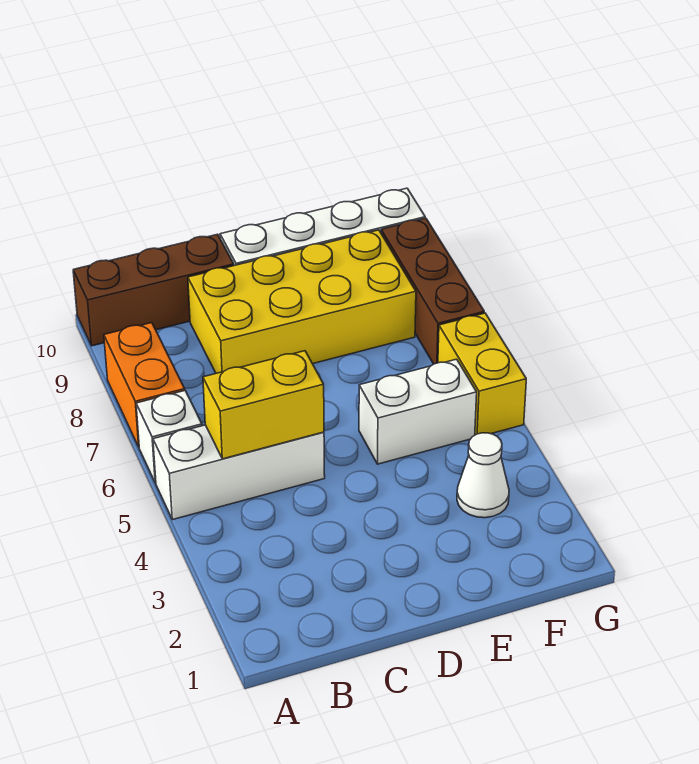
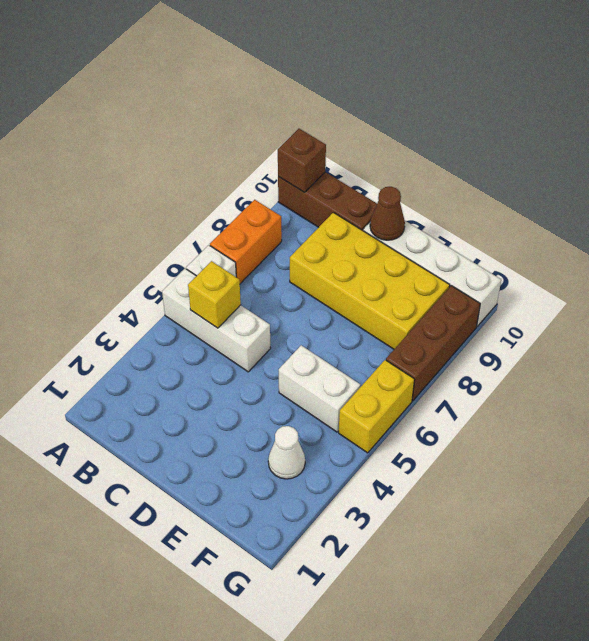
none -> brown 1x1 brick [278,129,326,192]
yellow 1x2 brick [203,351,324,459] -> yellow 1x1 brick [188,261,241,328]
none -> brown 1x1 cone [370,187,405,240]

